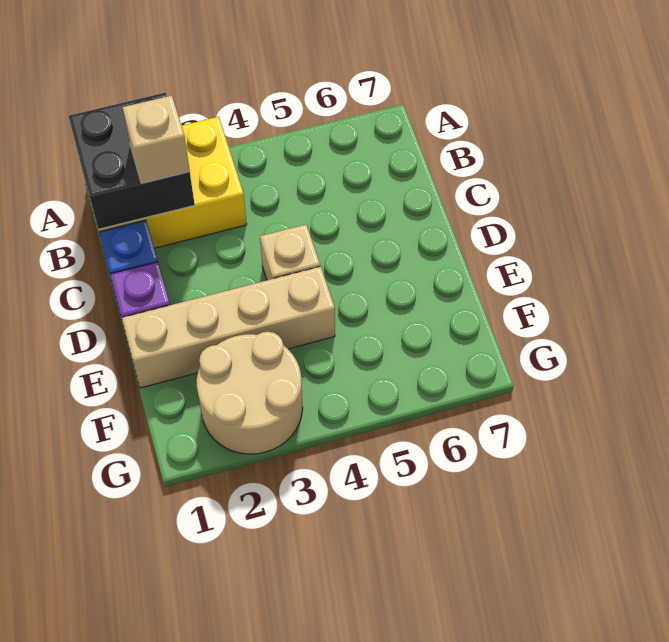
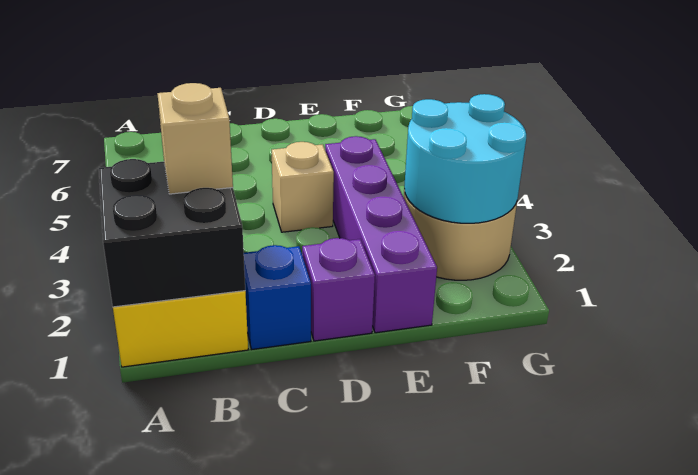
tan 1x4 brick [122,266,335,388] -> purple 1x4 brick [325,136,437,333]
none -> cyan 2x2 round brick [404,94,526,223]

